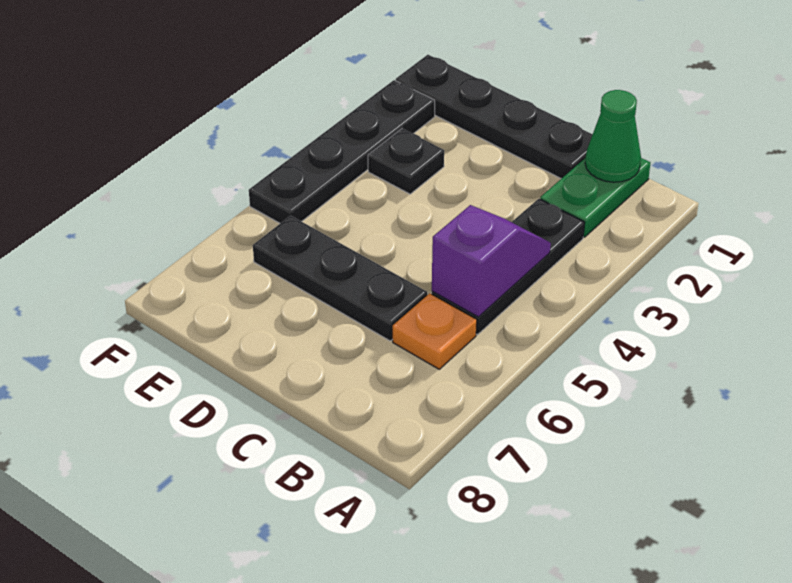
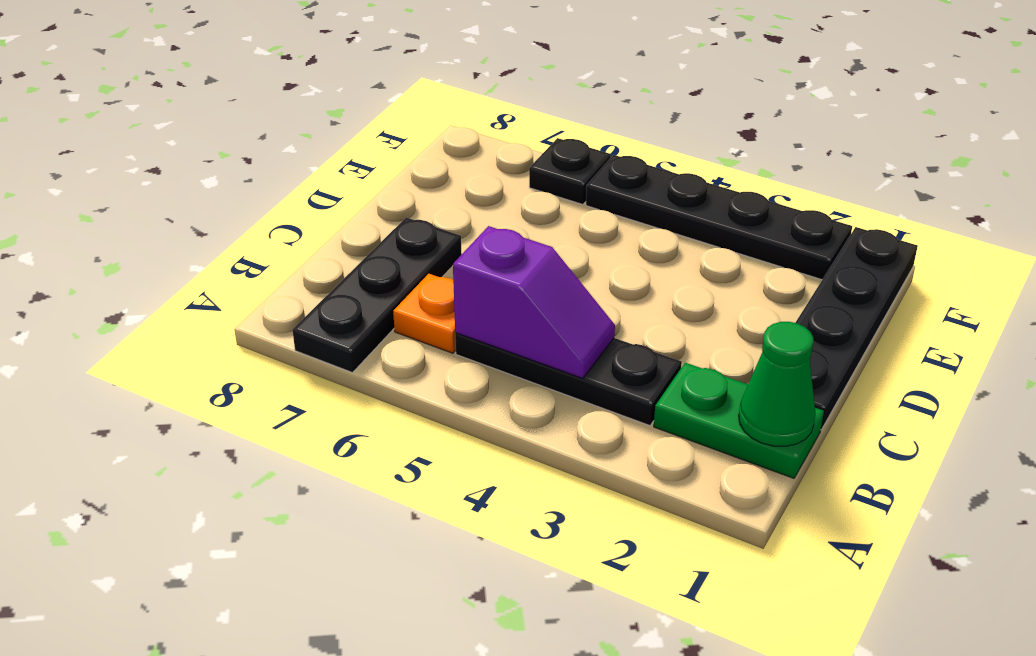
black 1x3 plate [253,216,427,341] -> black 1x3 plate moved to [293,217,462,373]
black 1x1 plate [368,129,444,194] -> black 1x1 plate moved to [529,138,611,205]

